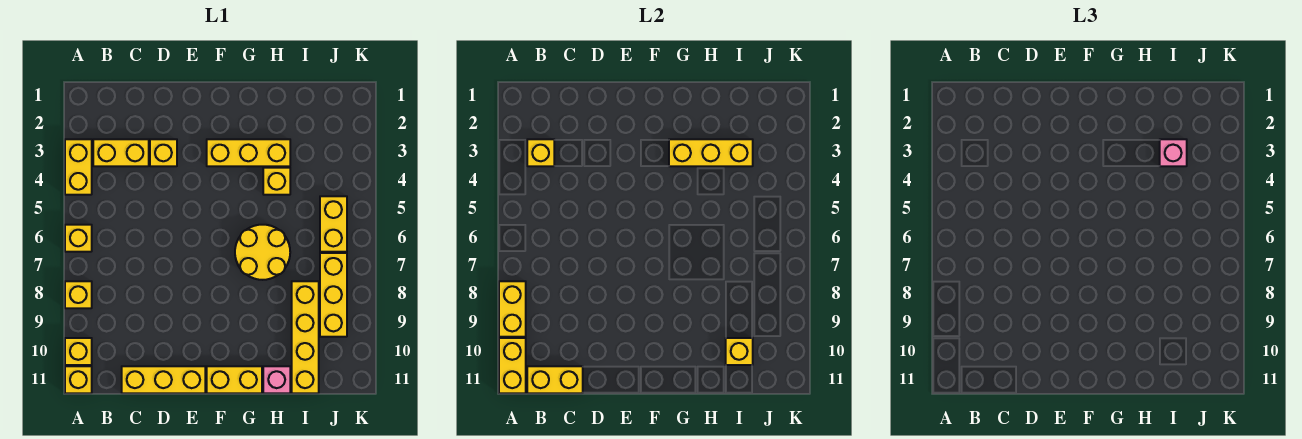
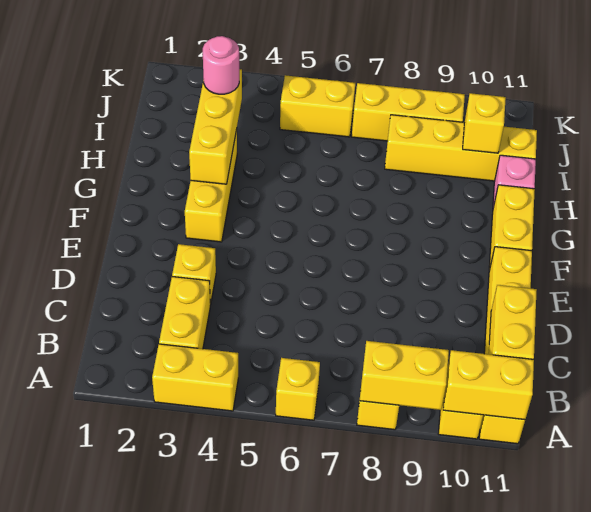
yellow 1x1 brick [527,139,554,166] -> none
yellow 2x2 round brick [235,225,290,280] -> none
yellow 1x1 brick [263,168,290,195] -> none
pink 1x1 brick [1160,139,1187,166] -> pink 1x1 round brick [203,36,239,94]

